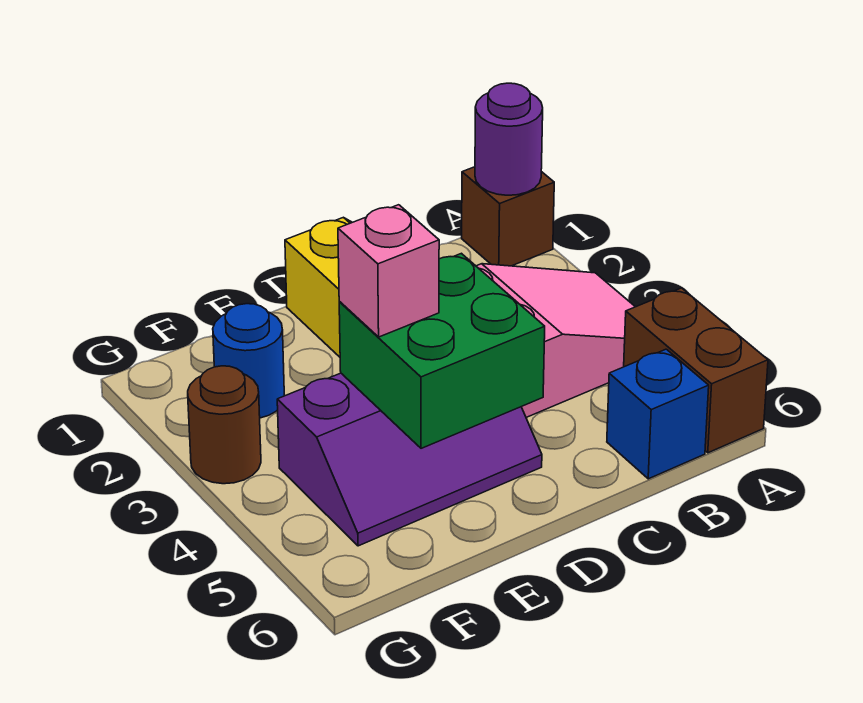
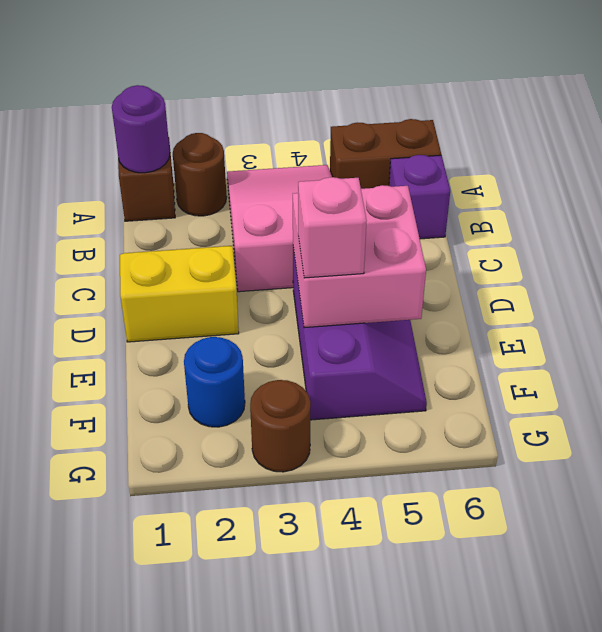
none -> brown 1x1 round brick [173,133,227,216]
blue 1x1 brick [607,349,709,479] -> purple 1x1 brick [389,155,450,239]
green 2x2 brick [339,253,545,448] -> pink 2x2 brick [293,185,426,328]

